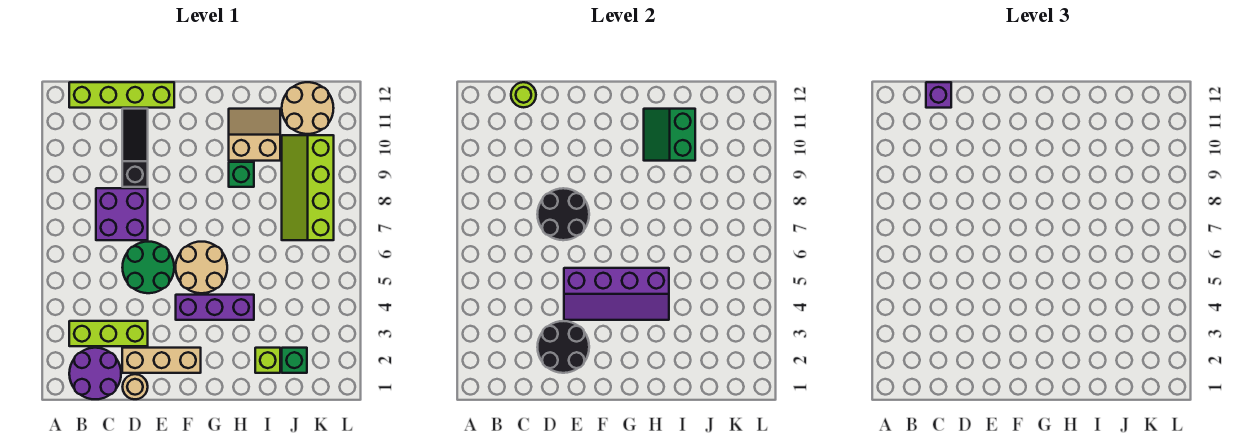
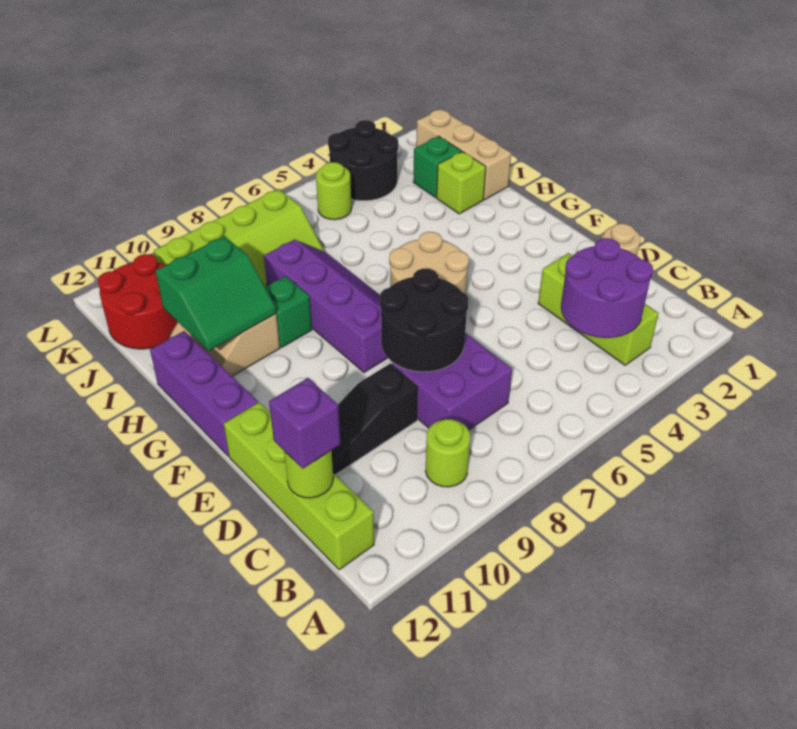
purple 2x2 round brick [69,348,121,399] -> purple 2x2 round brick moved to [561,238,653,338]
none -> lime 1x1 round brick [425,419,470,487]
tan 1x3 brick [122,348,201,373] -> tan 1x3 brick moved to [416,109,511,200]
black 2x2 round brick [537,321,589,373] -> black 2x2 round brick moved to [328,120,398,201]
green 2x2 round brick [122,242,174,293] -> none
purple 2x4 slope [564,268,669,320] -> purple 2x4 slope moved to [264,239,388,372]
purple 1x3 brick [176,295,254,320] -> purple 1x3 brick moved to [150,331,258,456]
tan 2x2 round brick [282,82,334,134] -> red 2x2 round brick [97,254,178,349]
none -> lime 1x1 round brick [316,162,351,220]

